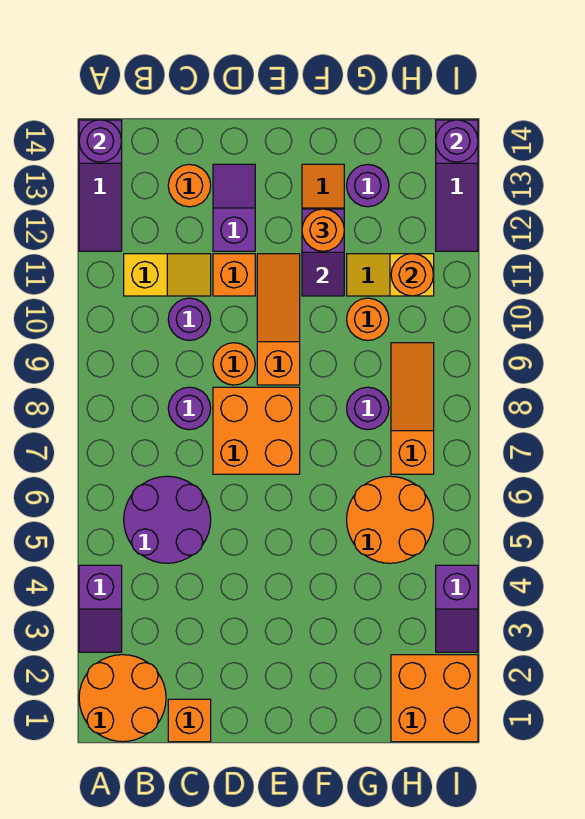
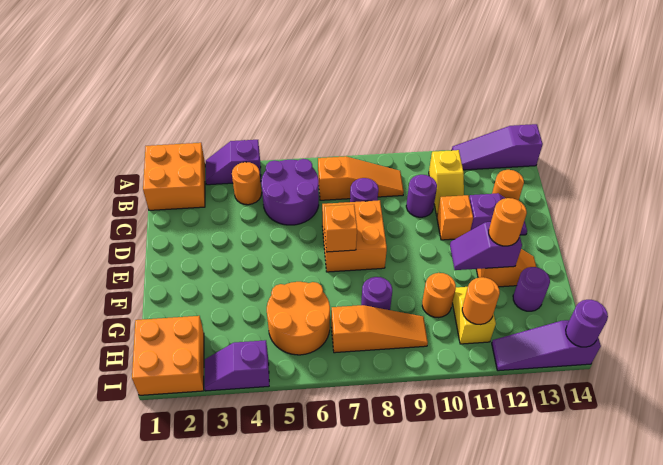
orange 2x2 round brick [79,655,166,742] -> orange 2x2 brick [143,143,205,210]
purple 1x1 round brick [79,120,122,162] -> none
orange 1x1 brick [168,699,211,742] -> orange 1x1 brick moved to [324,204,357,252]
orange 1x1 round brick [213,343,255,385] -> orange 1x1 round brick moved to [232,162,262,205]
orange 1x3 slope [257,254,300,385] -> orange 1x3 slope moved to [318,156,404,200]

